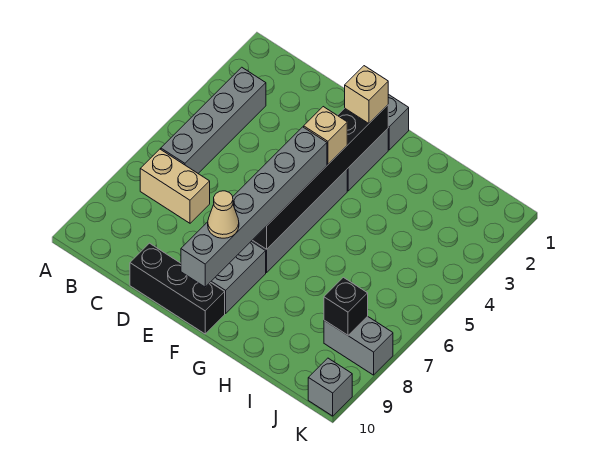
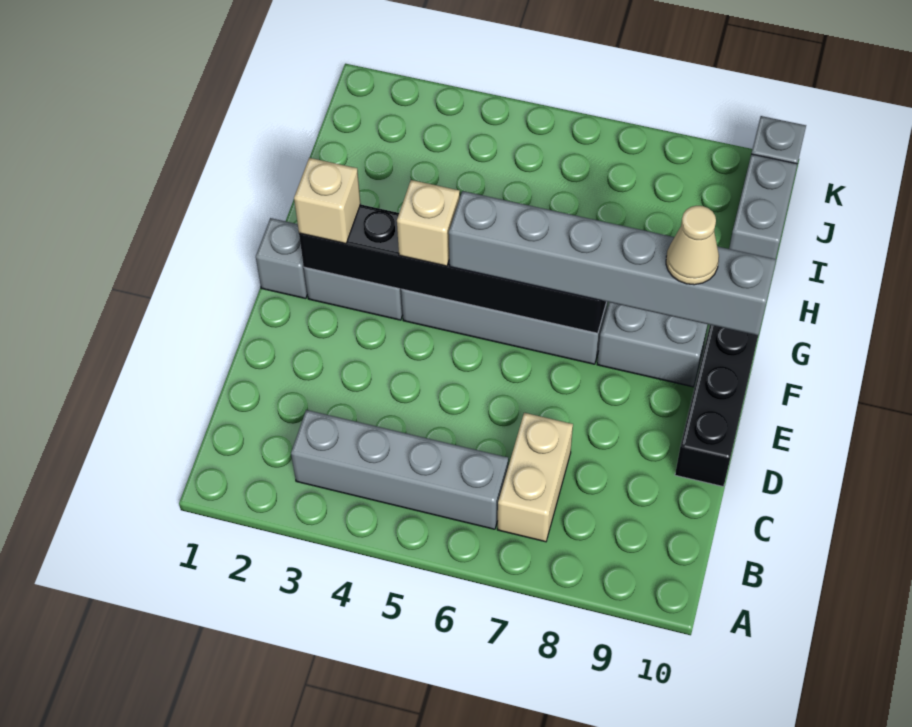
grey 1x2 brick [324,316,393,375] -> grey 1x2 brick moved to [729,154,797,259]
black 1x1 brick [324,277,368,335] -> none

